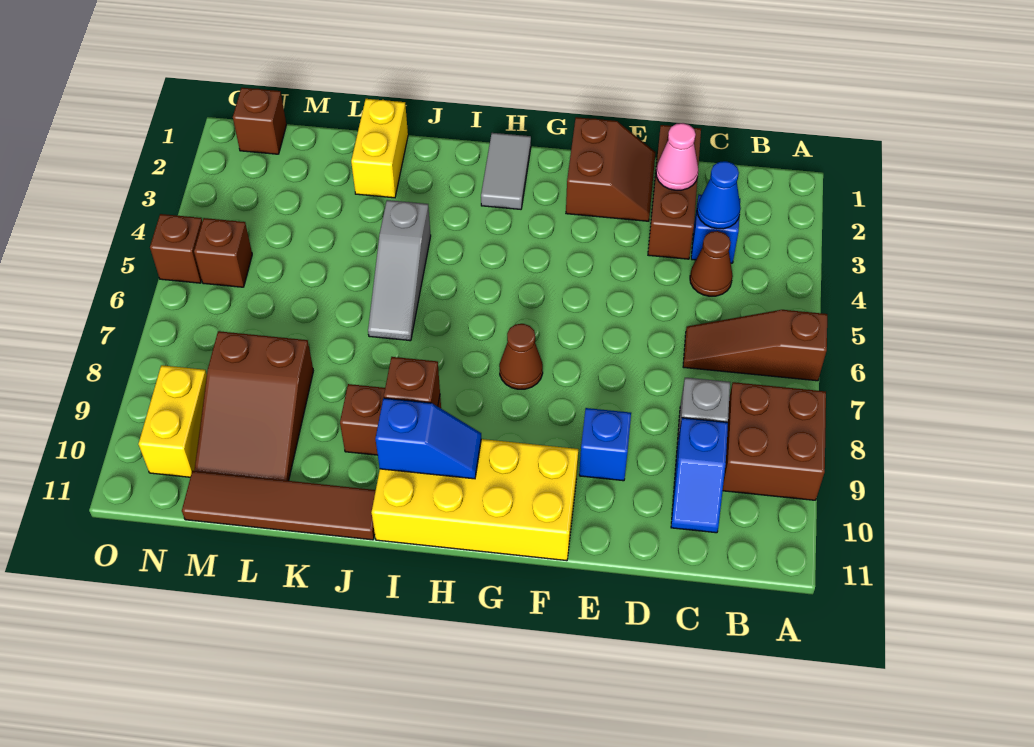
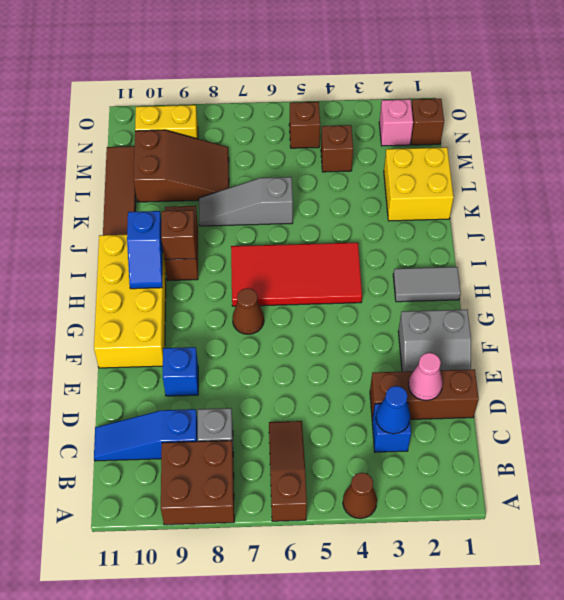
brown 1x1 cone [690,231,733,296] -> brown 1x1 cone moved to [343,473,377,519]
blue 1x2 slope [671,418,728,533] -> blue 1x3 slope [94,409,198,461]
brown 2x2 slope [566,117,656,221] -> grey 2x2 slope [398,310,471,372]
none -> red 2x4 tile [231,243,362,306]
grey 1x3 slope [368,200,431,341] -> grey 1x3 slope moved to [199,177,293,226]
yellow 1x2 brick [351,99,408,198] -> yellow 2x2 brick [384,147,454,221]
brown 2x3 slope [194,331,313,481] -> brown 2x3 slope turned to [134,130,229,202]
none -> pink 1x1 brick [379,99,413,146]
brown 1x1 brick [150,214,202,283] -> brown 1x1 brick moved to [321,125,353,172]

